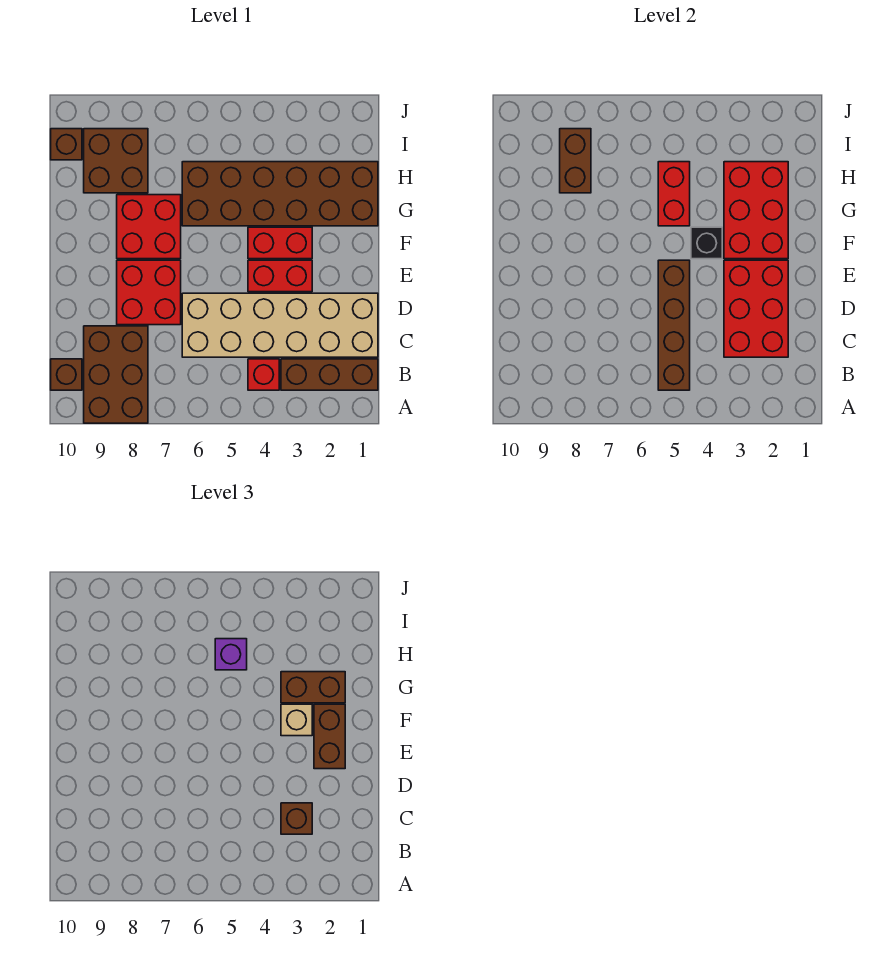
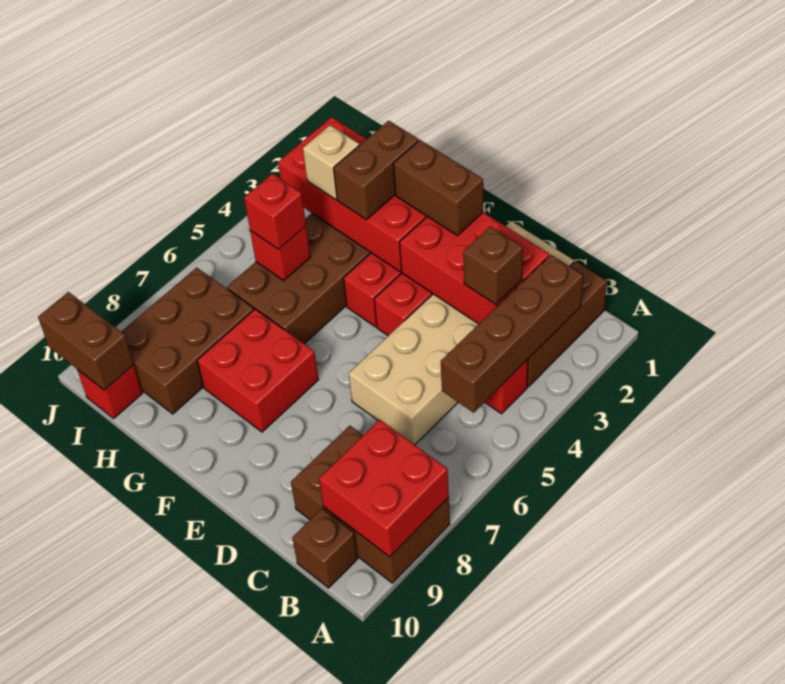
brown 1x4 brick [658,260,690,390] -> brown 1x4 brick turned to [441,255,583,413]
red 2x2 brick [117,260,181,325] -> red 2x2 brick moved to [319,420,449,557]
red 2x3 brick [724,162,788,259] -> red 2x4 brick [278,117,427,272]
tan 1x1 brick [281,704,312,736] -> tan 1x1 brick moved to [303,125,359,200]
black 1x1 brick [691,227,722,259] -> none
red 1x2 brick [658,162,690,226] -> red 1x1 brick [250,226,310,281]
purple 1x1 brick [215,639,247,670] -> red 1x1 brick [244,174,306,250]
brown 2x2 brick [84,129,148,193] -> brown 2x3 brick [121,268,254,414]
brown 1x2 brick [560,129,591,193] -> brown 1x2 brick moved to [38,292,134,390]
brown 1x1 brick [51,129,82,160] -> red 1x1 brick [77,365,142,418]

